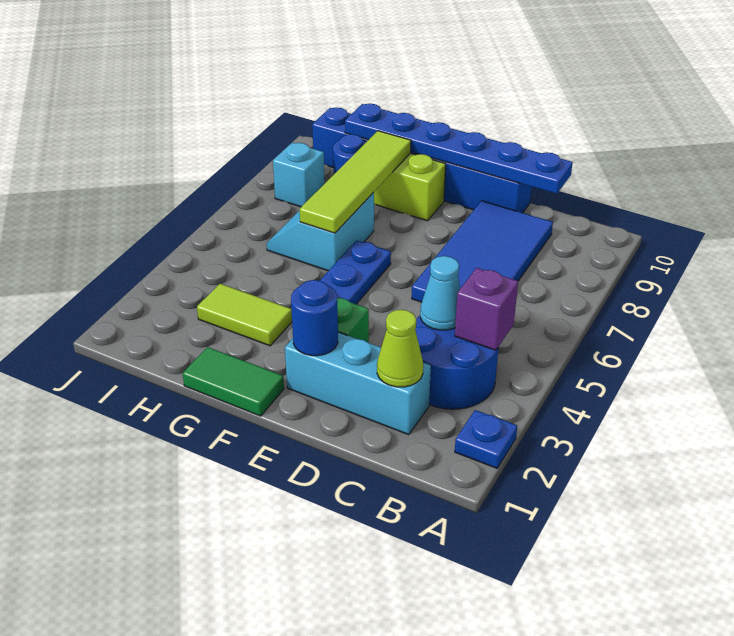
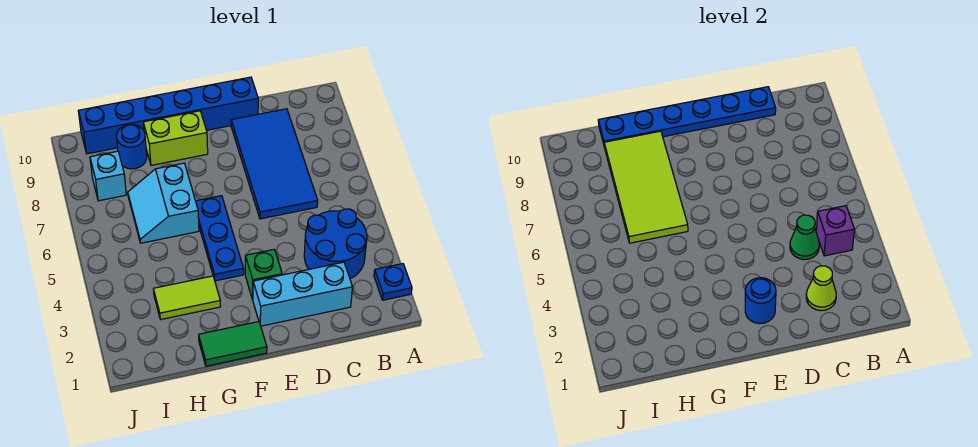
cyan 1x1 cone [420,256,460,330] -> green 1x1 cone [790,215,819,260]
lime 1x4 tile [300,131,411,233] -> lime 2x4 tile [604,131,688,243]

